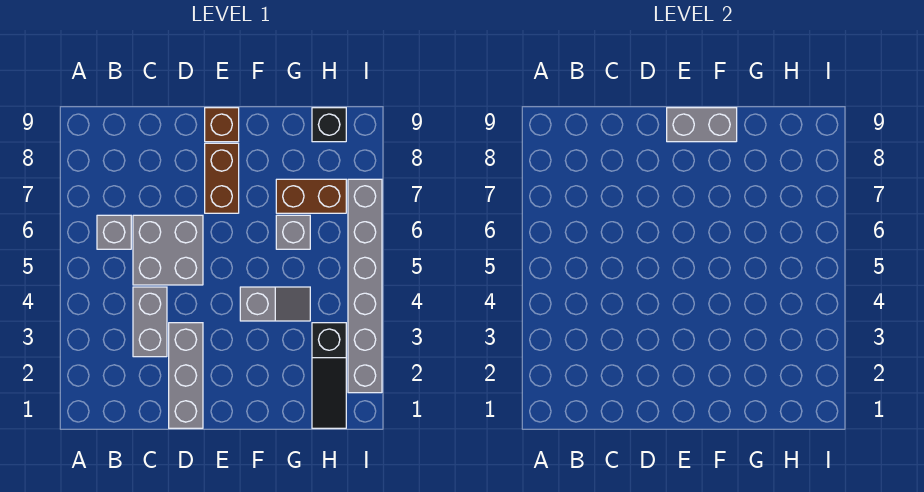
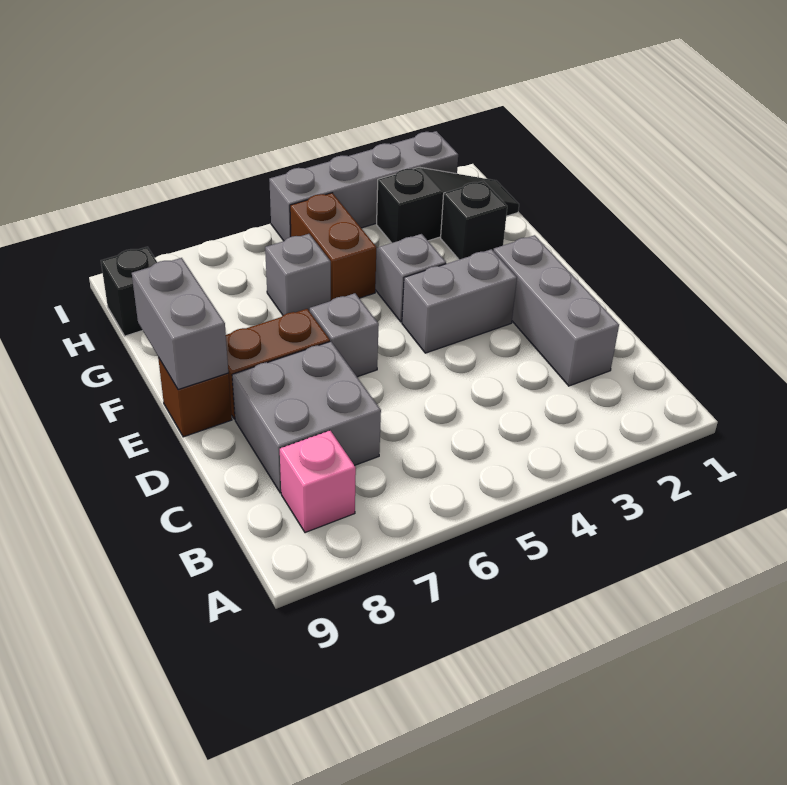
grey 1x1 brick [97,215,131,249] -> grey 1x1 brick moved to [310,293,379,377]
none -> pink 1x1 brick [280,430,356,533]
grey 1x2 brick [133,287,167,357] -> grey 1x2 brick moved to [402,249,517,353]
grey 2x2 brick [133,215,203,285] -> grey 2x2 brick moved to [232,341,381,493]
grey 1x3 brick [169,323,203,428] -> grey 1x3 brick turned to [494,235,619,386]
none -> black 1x1 brick [441,181,507,260]
brown 1x2 brick [276,179,346,213] -> brown 1x2 brick moved to [290,193,376,300]
grey 1x6 brick [348,179,382,393] -> grey 1x4 brick [269,131,458,241]

